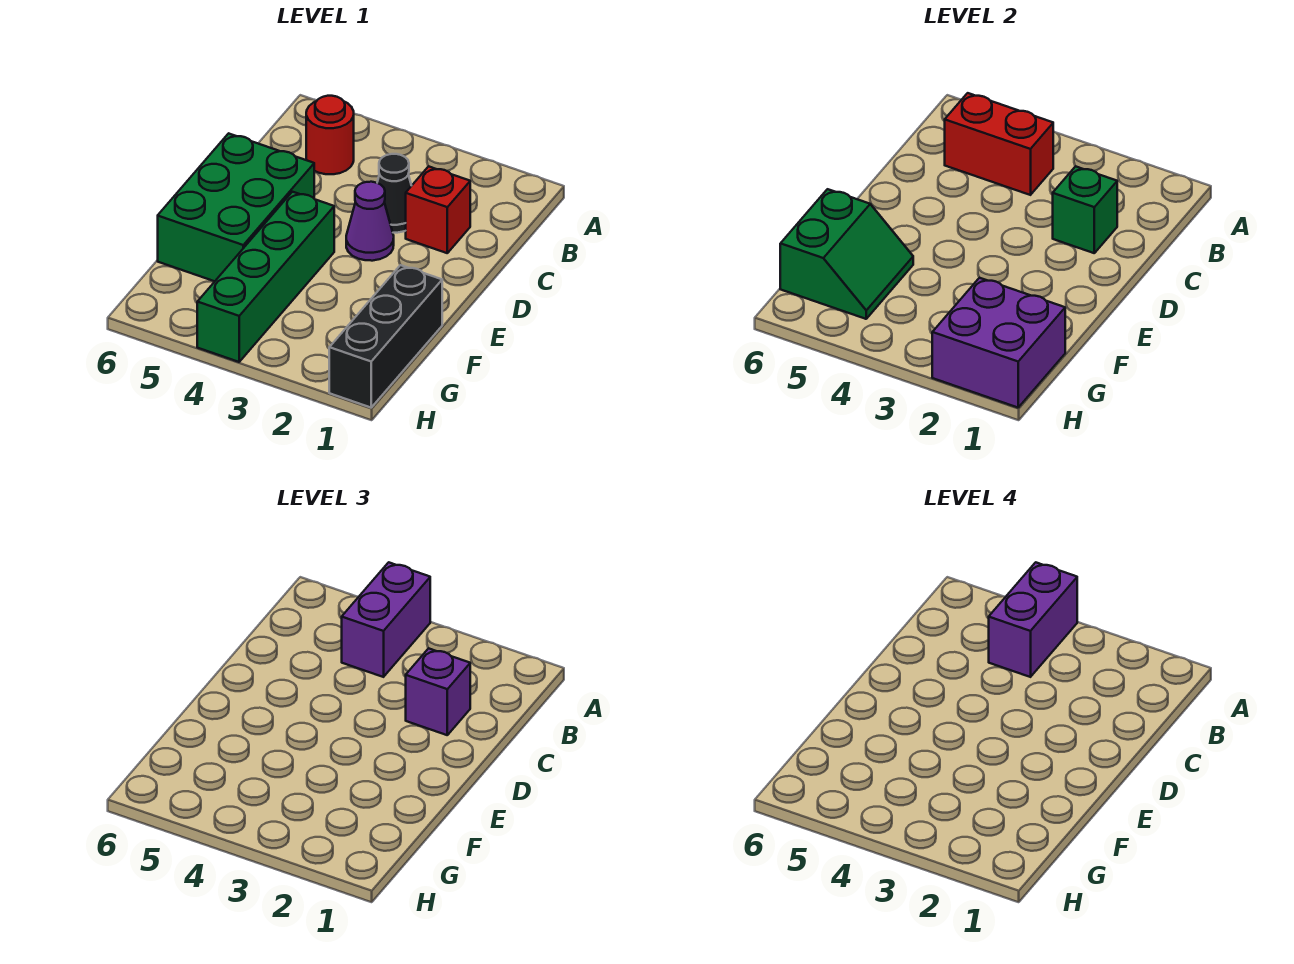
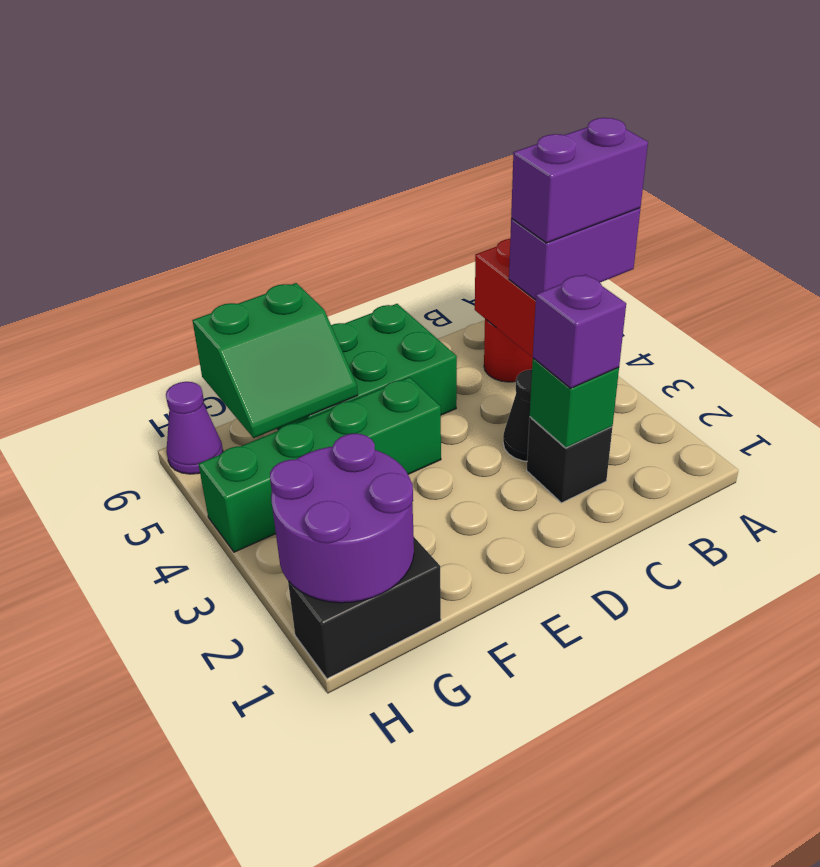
red 1x1 brick [406,166,470,253] -> black 1x1 brick [527,417,612,503]
purple 1x1 cone [346,182,394,261] -> purple 1x1 cone moved to [166,382,223,474]
black 1x3 brick [329,265,442,408] -> black 1x2 brick [288,537,441,679]
purple 2x2 brick [932,278,1065,408] -> purple 2x2 round brick [270,434,414,603]

